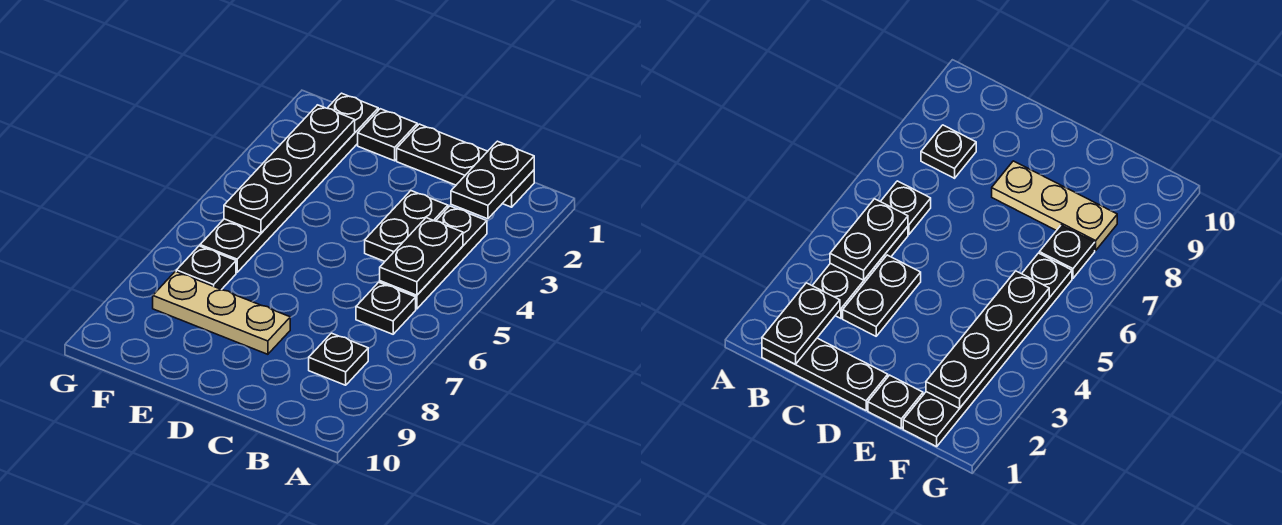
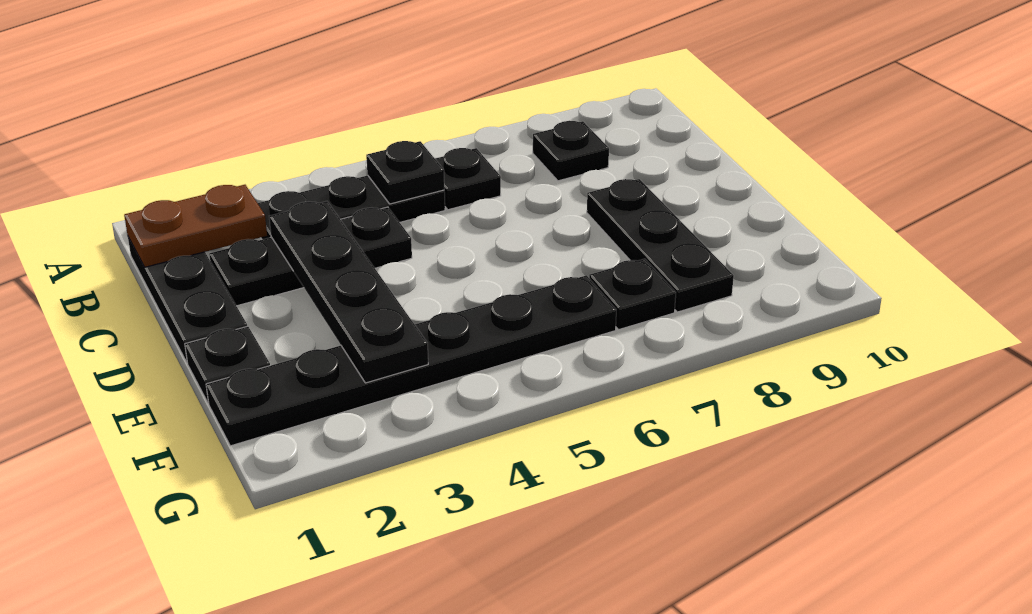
black 1x2 plate [451,141,534,219] -> brown 1x2 plate [124,185,267,267]
black 1x2 plate [380,218,463,295] -> black 1x1 plate [366,141,444,204]
black 1x2 plate [365,191,448,261] -> black 1x3 plate [209,207,412,306]
tan 1x3 plate [153,271,290,354] -> black 1x3 plate [587,179,734,312]
black 1x4 plate [224,105,355,233] -> black 1x4 plate turned to [269,201,428,383]

